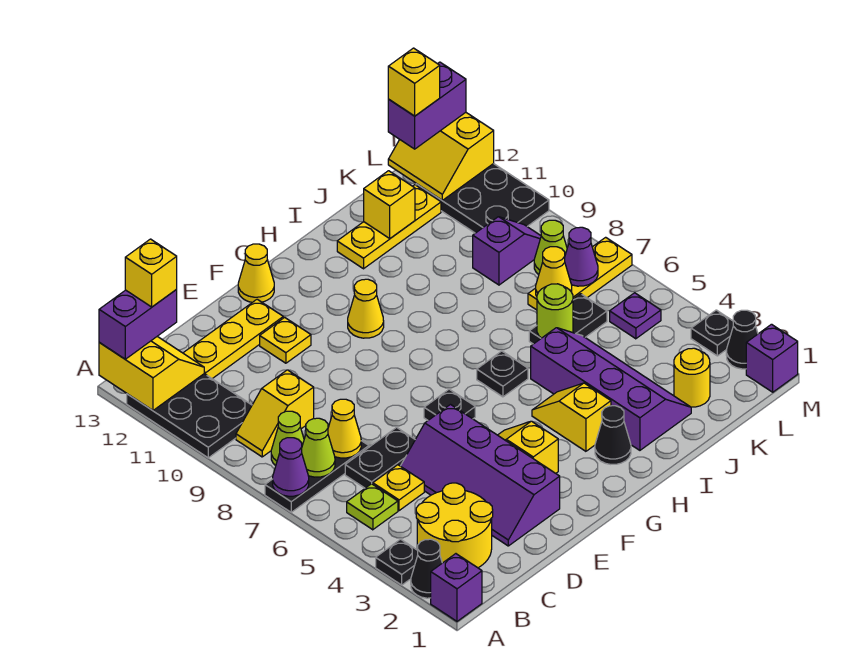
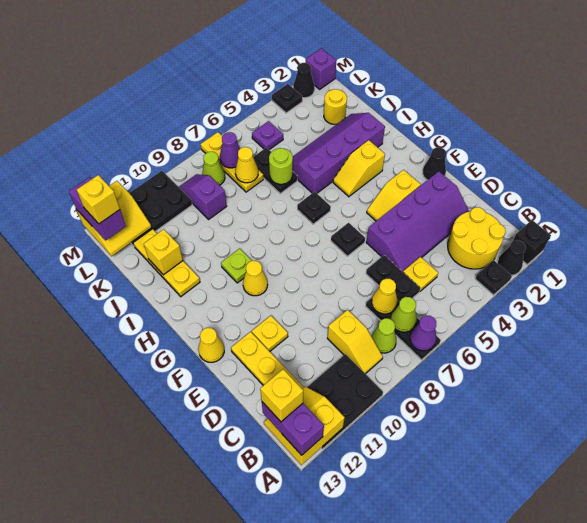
purple 1x1 brick [431,554,482,621] -> black 1x1 brick [513,220,551,265]
lime 1x1 plate [347,484,398,530] -> lime 1x1 plate moved to [221,248,252,283]
black 1x1 cone [595,406,631,464] -> black 1x1 cone moved to [423,147,446,180]

